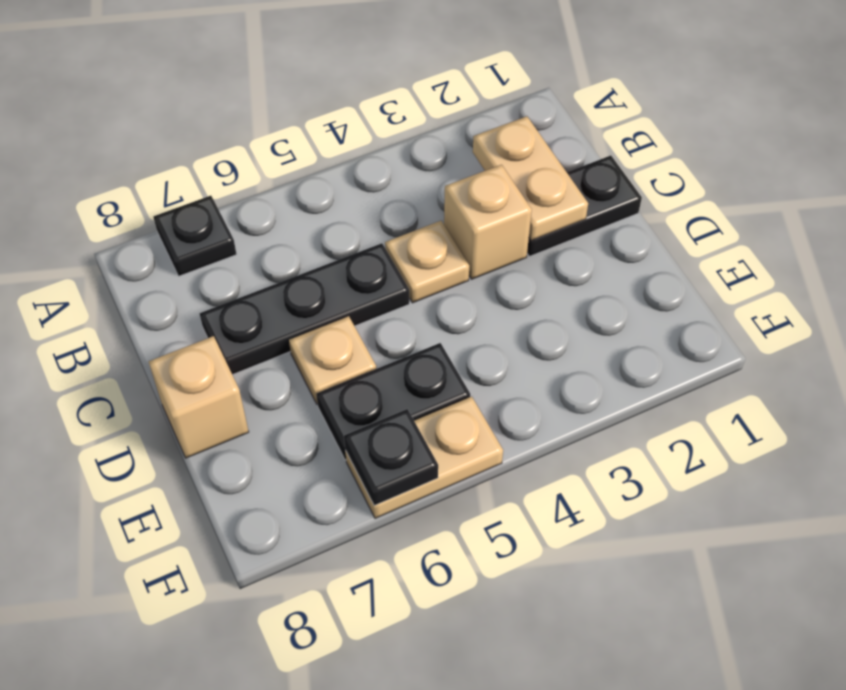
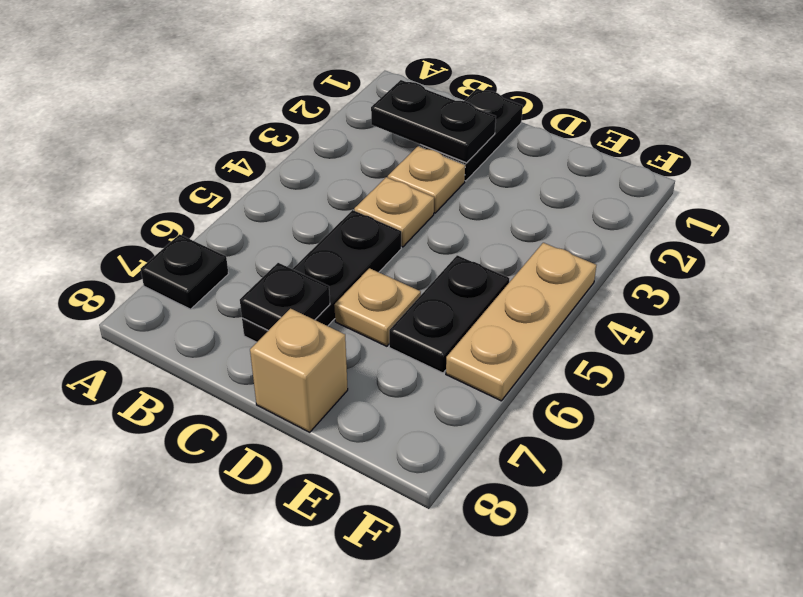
tan 1x2 plate [473,116,588,241] -> black 1x2 plate [371,80,496,163]
tan 1x1 brick [444,165,532,279] -> tan 1x1 plate [388,146,465,213]
tan 1x2 plate [345,397,503,518] -> tan 1x3 plate [446,243,596,401]
black 1x1 plate [344,409,438,506] -> black 1x1 plate moved to [240,263,330,331]

